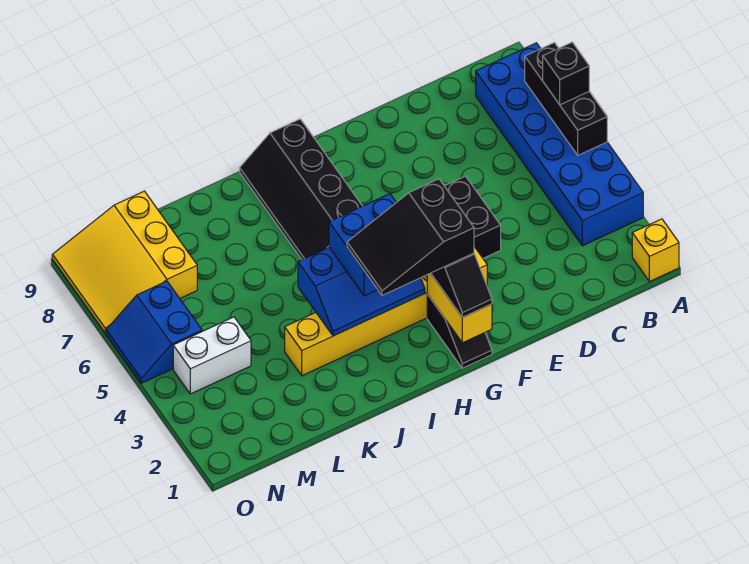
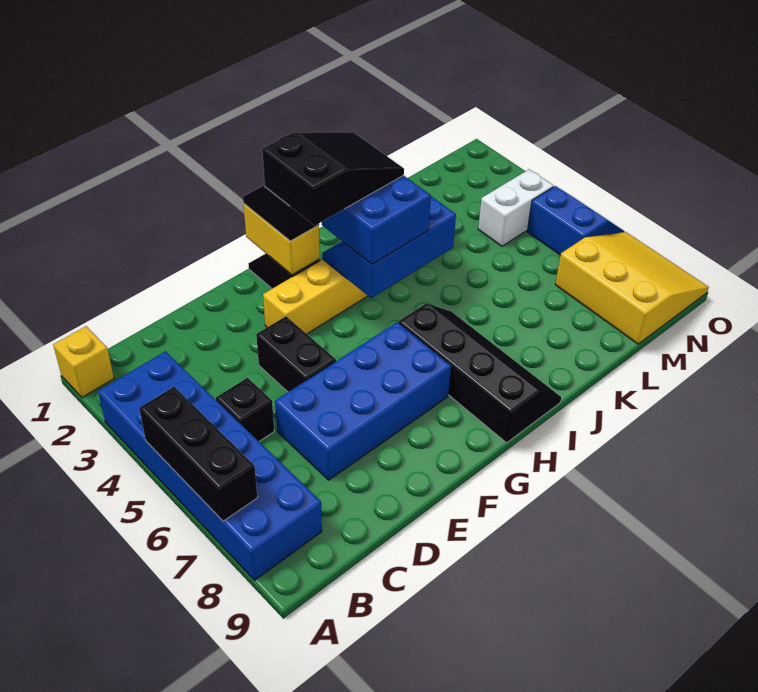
black 1x1 brick [543,42,589,105] -> black 1x1 brick moved to [216,378,274,441]
none -> blue 2x4 brick [275,322,451,480]

